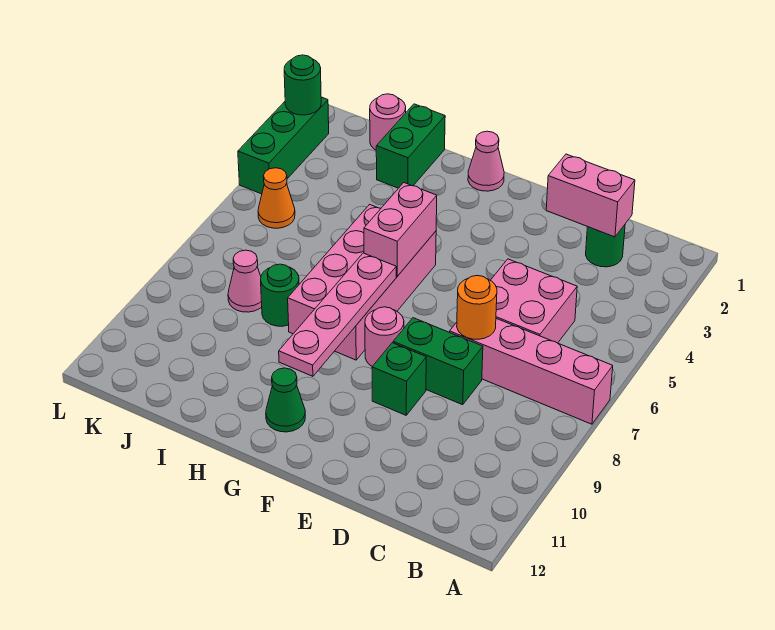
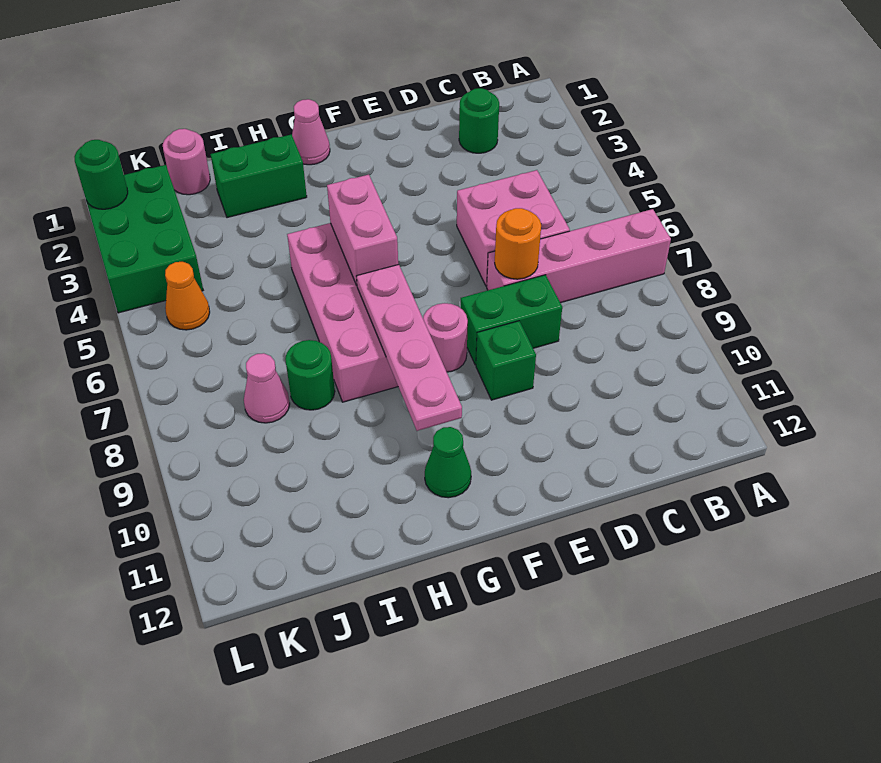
pink 1x2 brick [546,154,635,237] -> none
green 1x2 brick [376,104,445,188] -> green 1x2 brick turned to [210,135,307,218]
green 1x3 brick [238,97,329,194] -> green 2x3 brick [86,165,203,313]

